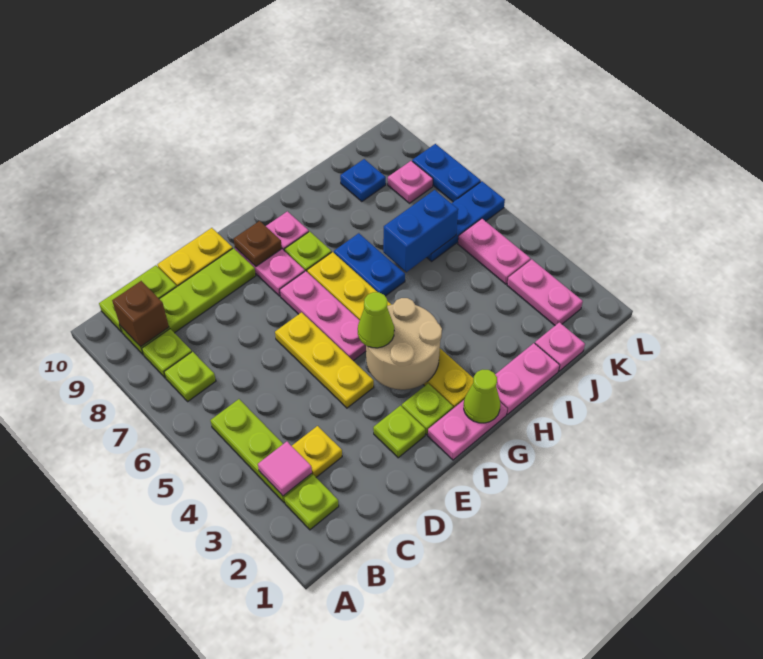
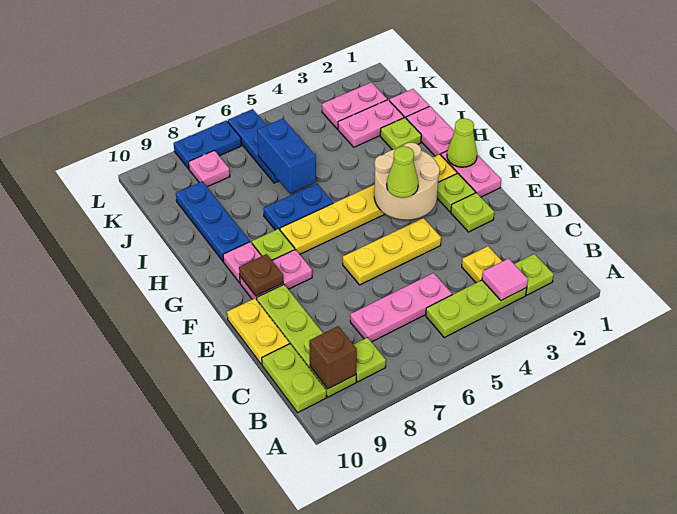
lime 1x1 plate [164,352,216,401] -> lime 1x1 plate moved to [380,118,421,150]
pink 1x3 plate [280,271,366,361] -> pink 1x3 plate moved to [350,273,452,342]
blue 1x1 plate [340,159,386,201] -> blue 1x3 plate [176,182,250,261]
pink 1x2 plate [458,219,531,284] -> pink 1x2 plate moved to [338,100,404,147]

